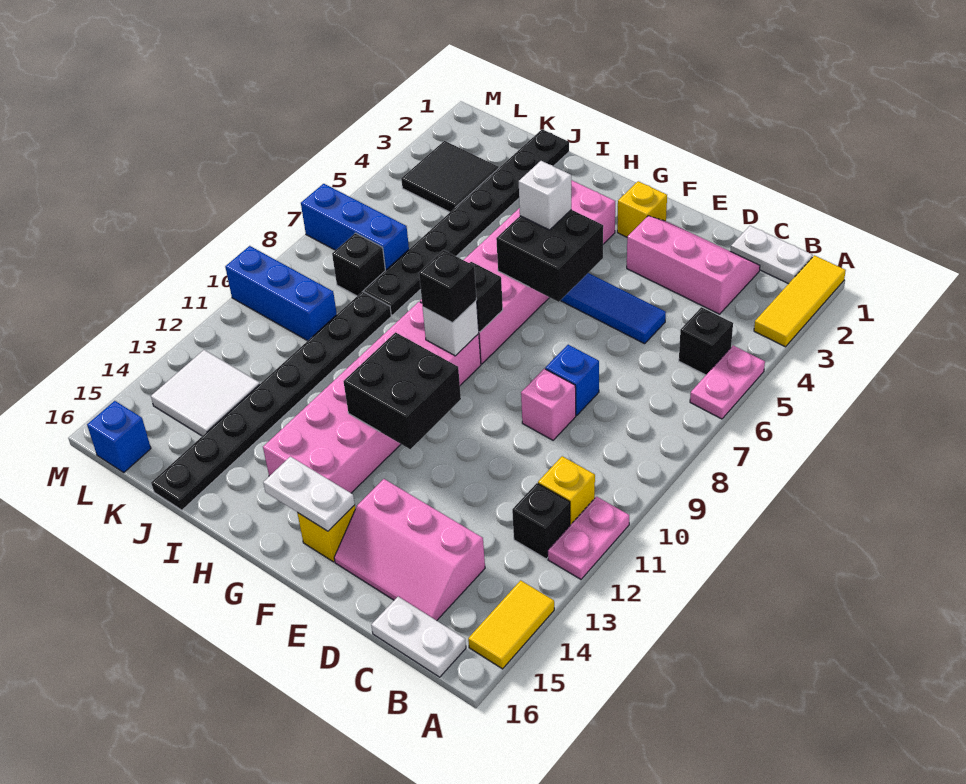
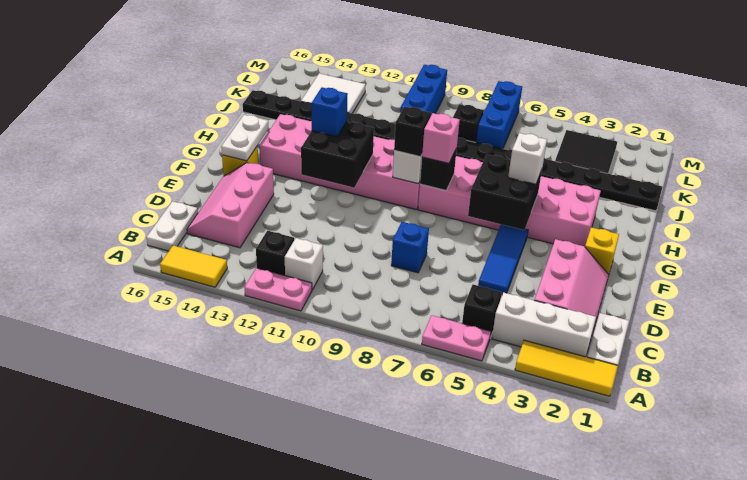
none -> white 1x3 brick [492,292,596,357]
yellow 1x1 brick [538,456,595,525] -> white 1x1 brick [285,238,323,290]
pink 1x1 brick [521,369,576,440] -> pink 1x1 brick moved to [422,113,460,163]
blue 1x1 brick [87,401,151,472] -> blue 1x1 brick moved to [312,88,348,137]

